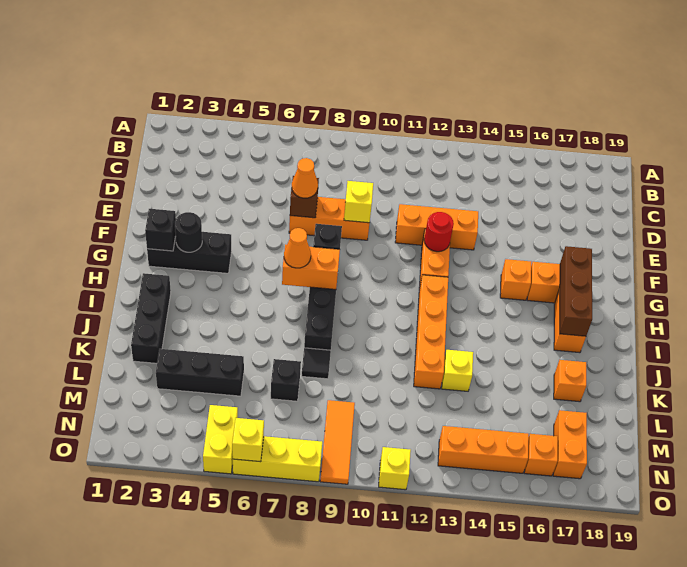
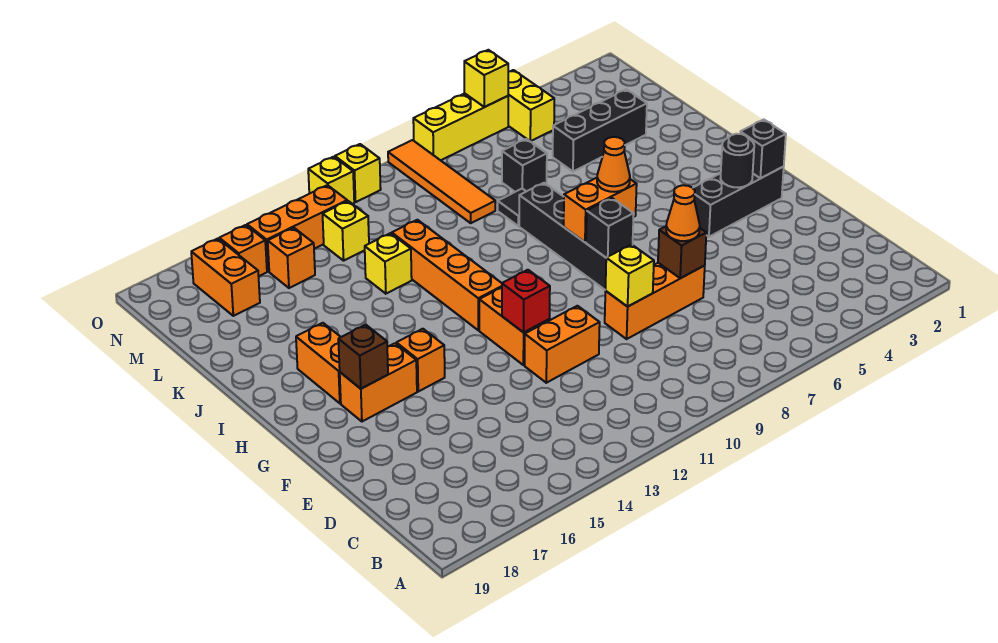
orange 1x3 brick [395,204,478,250] -> orange 1x2 brick [525,306,600,383]
red 1x1 round brick [424,212,454,252] -> red 1x1 brick [502,270,550,332]
brown 1x3 brick [560,246,592,336] -> brown 1x1 brick [338,325,388,389]
black 1x3 brick [131,273,171,363] -> none
orange 1x1 brick [554,360,586,402] -> orange 1x1 brick moved to [268,228,315,288]
orange 1x3 tile [320,400,355,484] -> orange 1x4 tile [388,140,495,223]
none -> yellow 1x1 brick [323,201,369,261]
none -> yellow 1x1 brick [308,157,354,204]

